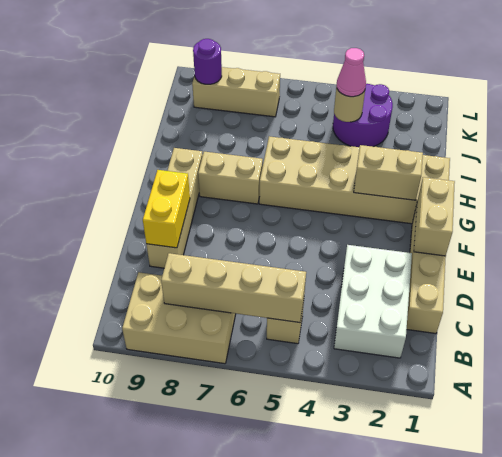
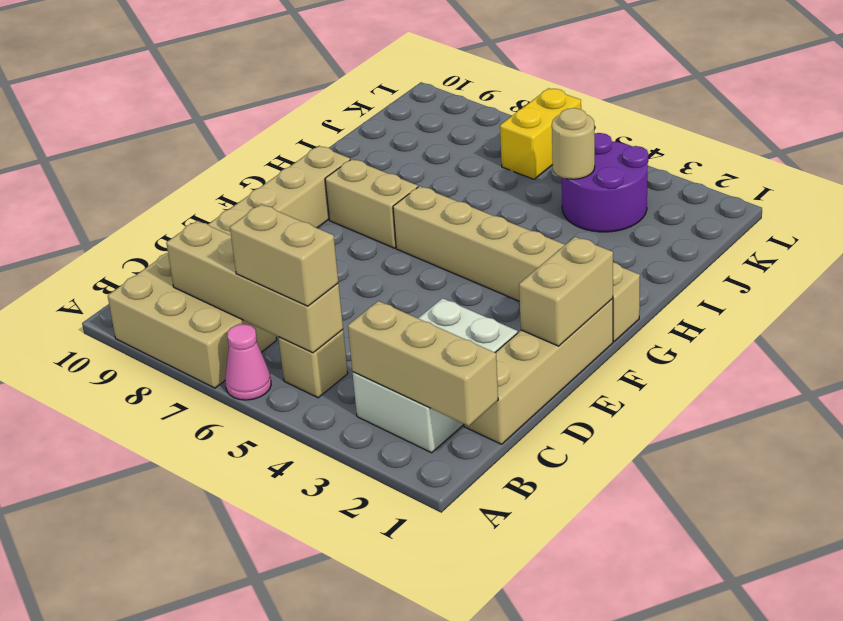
yellow 1x2 brick [143,170,190,248] -> yellow 1x2 brick moved to [500,88,581,179]
tan 2x6 brick [259,136,450,224] -> tan 1x6 brick [393,186,640,341]
tan 1x2 brick [354,145,423,200] -> tan 1x2 brick moved to [230,204,338,306]
pink 1x1 cone [337,48,366,97] -> pink 1x1 cone moved to [225,324,271,400]
tan 1x3 brick [192,67,280,117] -> tan 1x3 brick moved to [348,301,498,426]
purple 1x1 round brick [193,39,222,84] -> none

